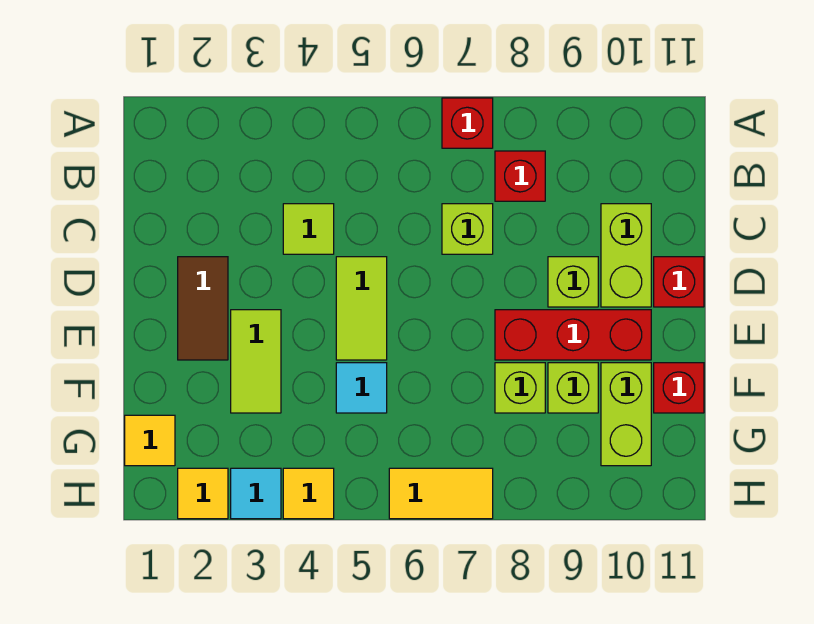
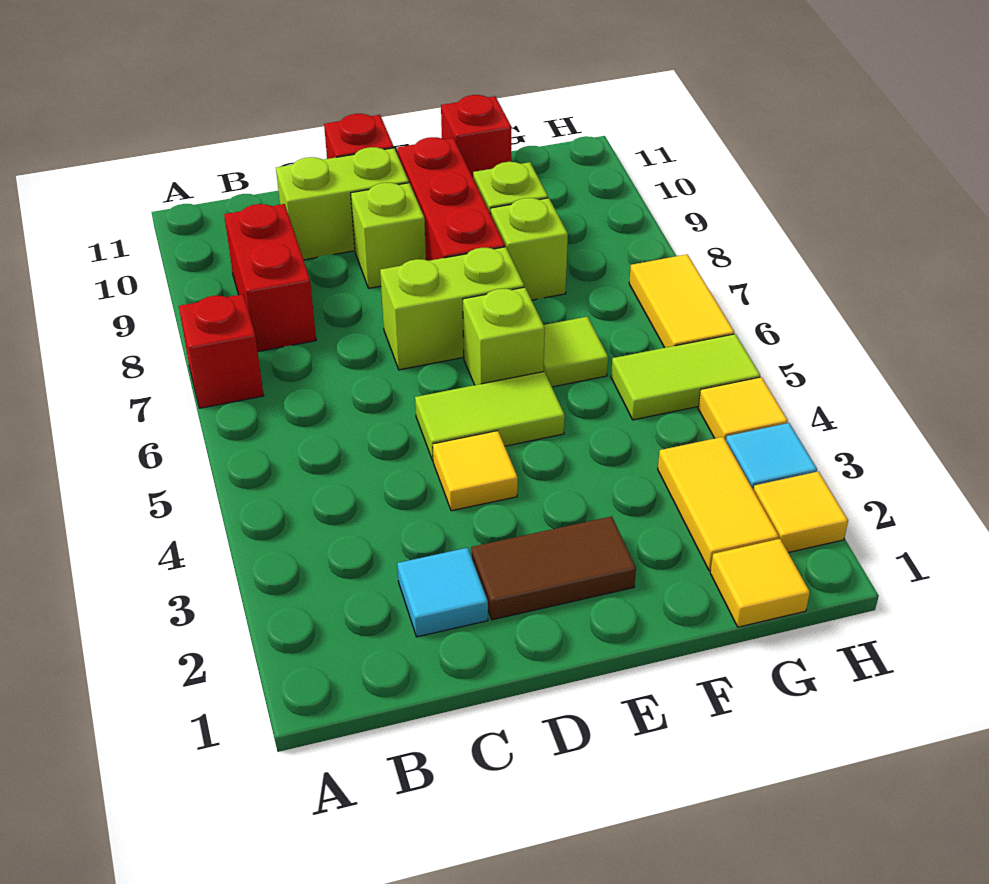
red 1x1 brick [495,151,545,201] -> red 1x2 brick [224,204,316,352]
lime 1x1 tile [283,204,334,254] -> lime 1x1 tile moved to [544,317,608,387]
lime 1x1 brick [442,204,493,254] -> lime 1x1 brick moved to [463,287,545,385]
none -> yellow 1x1 tile [433,431,518,511]
lime 1x2 tile [231,310,281,413] -> lime 1x2 tile moved to [611,334,760,420]
cyan 1x1 tile [336,363,387,413] -> cyan 1x1 tile moved to [397,548,488,637]
lime 1x2 brick [601,363,651,466] -> lime 1x2 brick moved to [380,247,524,370]
none -> yellow 1x2 tile [658,437,779,570]

